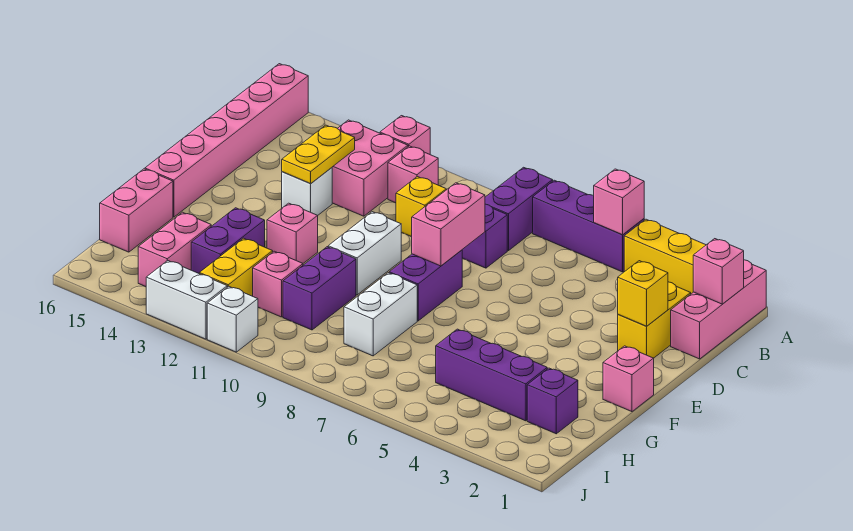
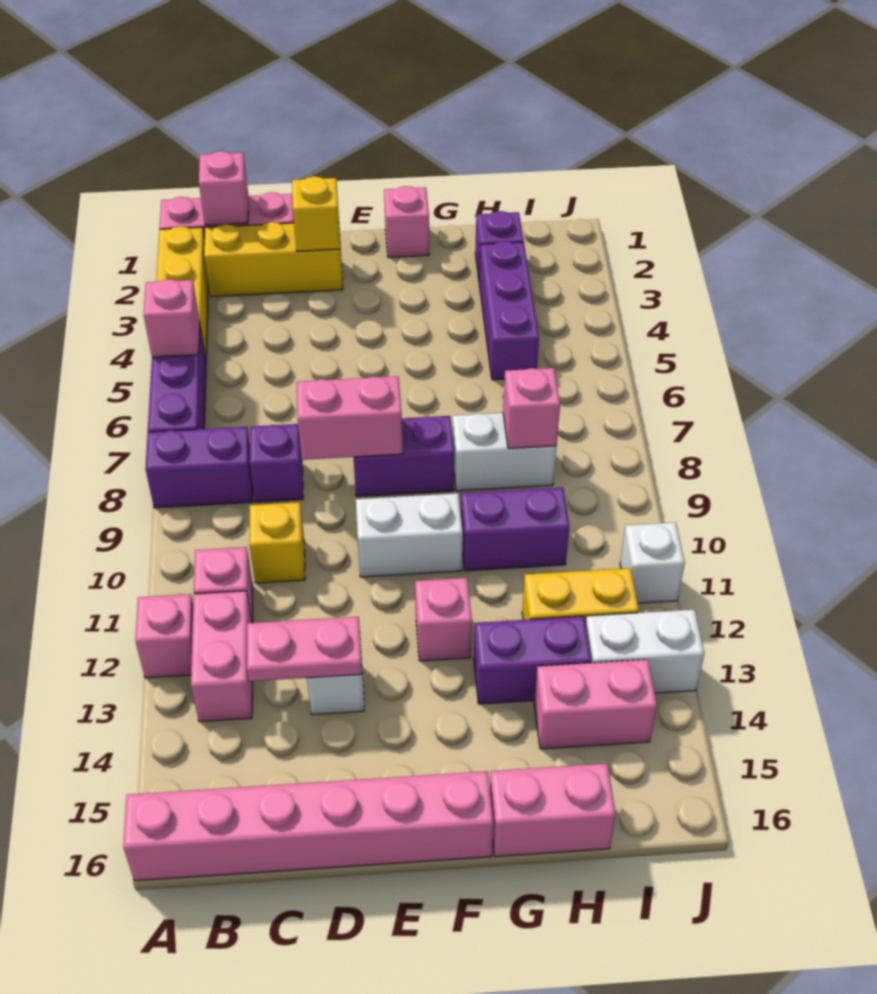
pink 2x2 brick [332,120,408,216] -> pink 1x2 brick [191,591,253,722]
yellow 1x2 brick [618,282,691,358] -> yellow 1x3 brick [204,222,343,297]
yellow 1x2 plate [282,125,355,183] -> pink 1x2 plate [247,617,362,681]
pink 1x1 brick [253,251,303,317] -> pink 1x1 brick moved to [503,368,560,448]
white 1x2 brick [146,261,227,339] -> white 1x2 brick turned to [585,609,704,693]

